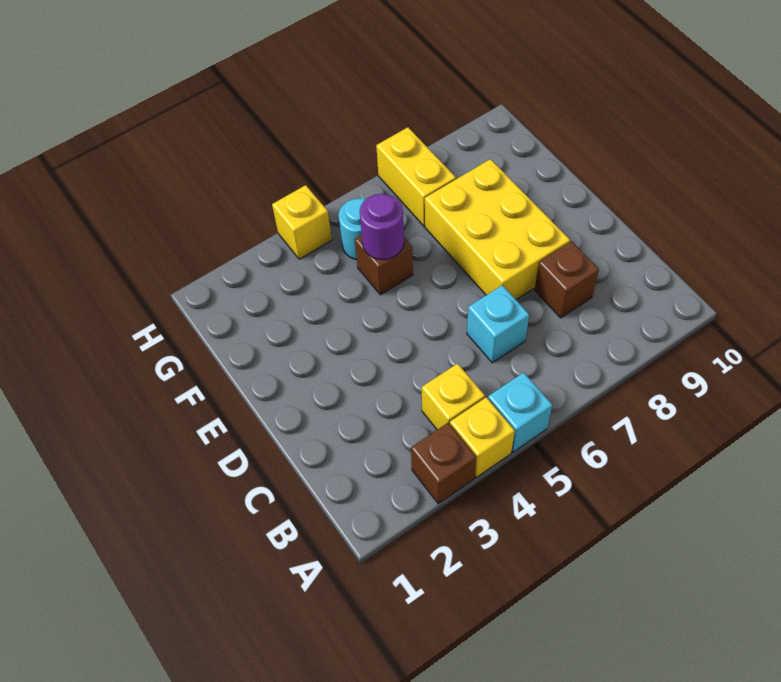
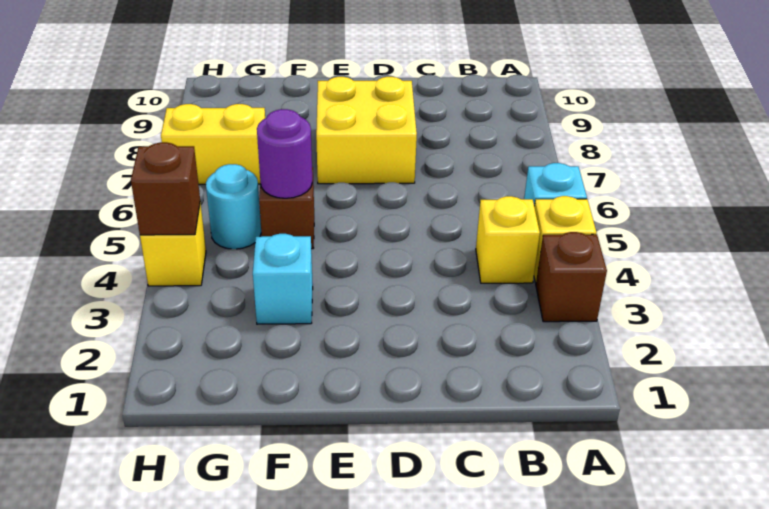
cyan 1x1 brick [467,285,529,363] -> cyan 1x1 brick moved to [253,234,313,324]
brown 1x1 brick [535,241,599,318] -> brown 1x1 brick moved to [131,142,200,235]
yellow 2x3 brick [425,159,570,300] -> yellow 2x2 brick [316,77,417,184]

